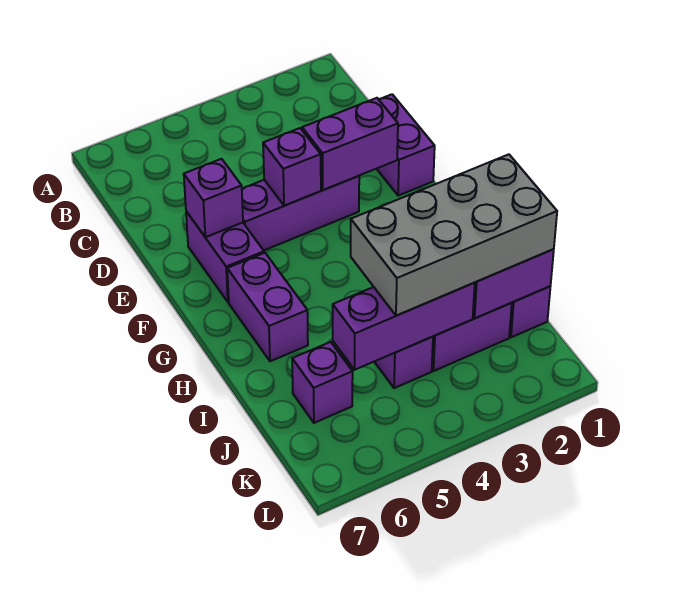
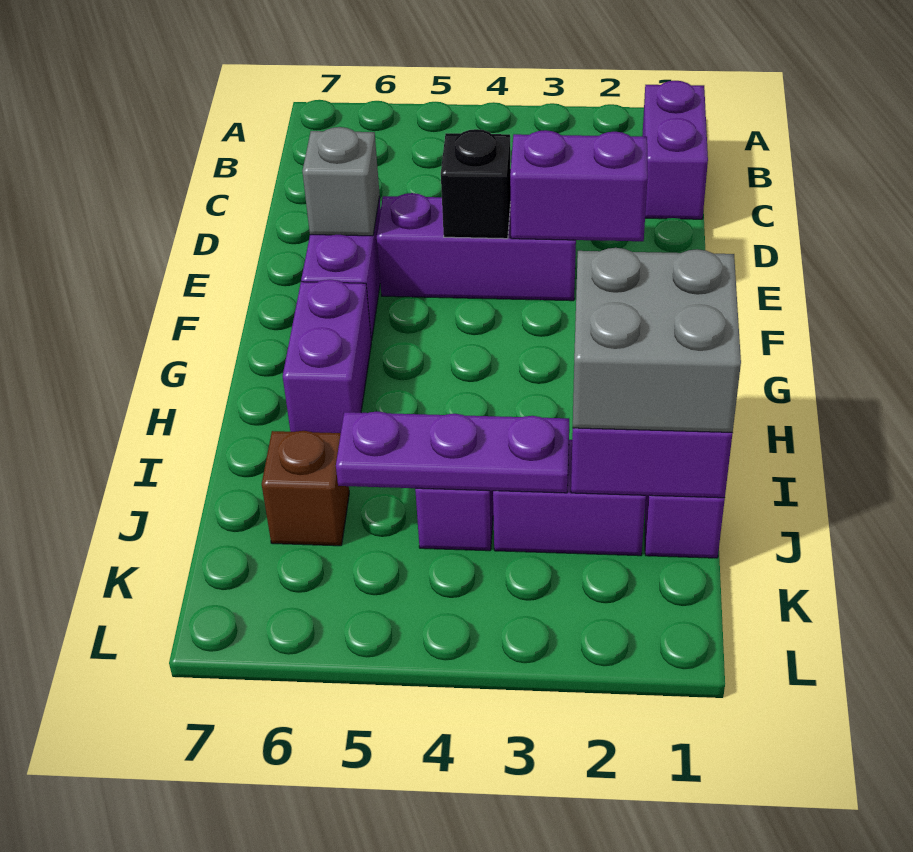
purple 1x2 brick [377,94,435,196] -> purple 1x2 brick moved to [642,81,708,219]
purple 1x1 brick [263,128,321,206] -> black 1x1 brick [441,129,511,239]
purple 1x1 brick [184,159,243,237] -> grey 1x1 brick [302,127,380,236]
grey 2x4 brick [351,154,557,316] -> grey 2x2 brick [573,248,741,432]
purple 1x3 brick [333,283,475,370] -> purple 1x3 plate [336,411,569,493]
purple 1x1 brick [292,342,353,423] -> brown 1x1 brick [262,431,349,546]

